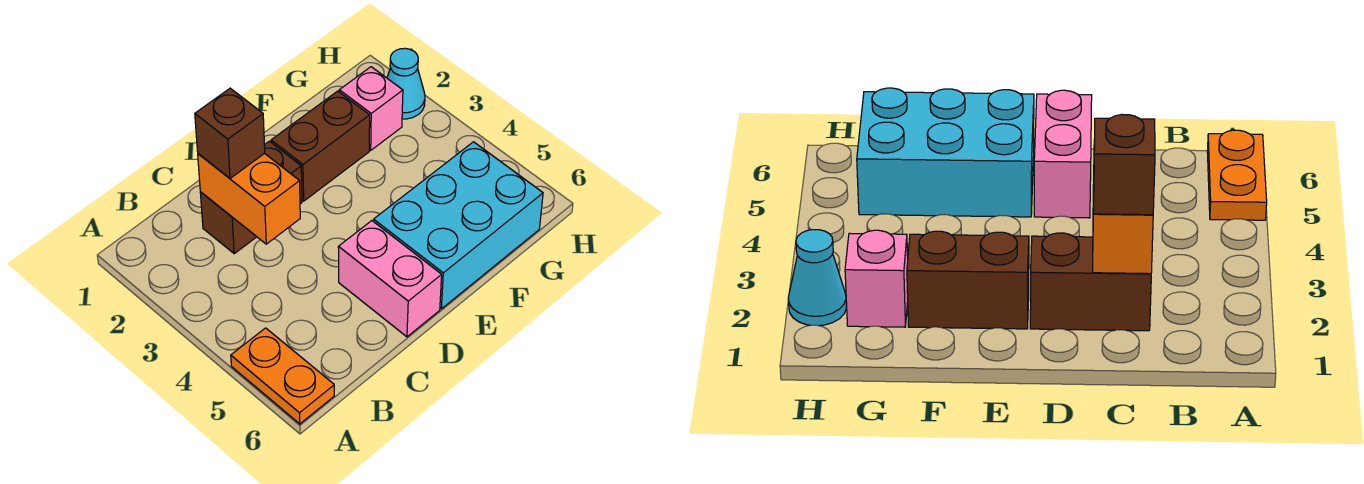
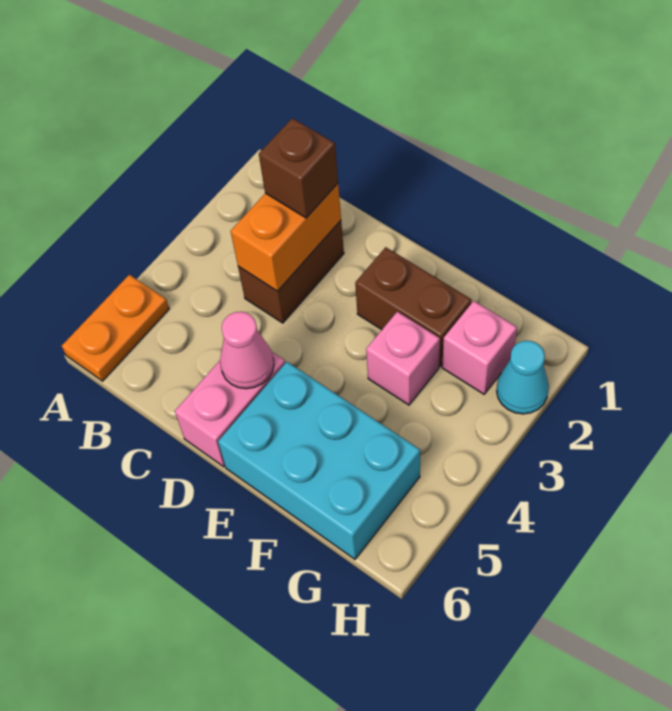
brown 1x2 brick [200,141,302,254] -> brown 1x2 brick turned to [238,221,344,323]
none -> pink 1x1 cone [220,312,274,389]
none -> pink 1x1 brick [366,312,440,405]

